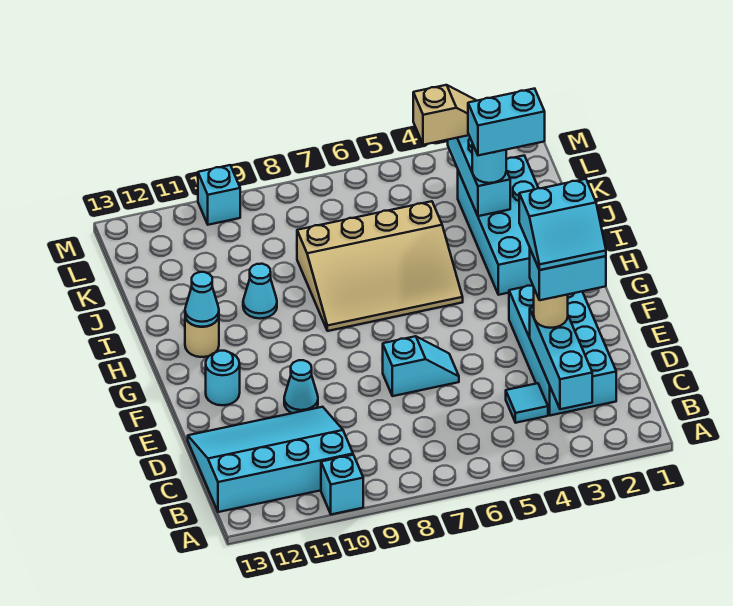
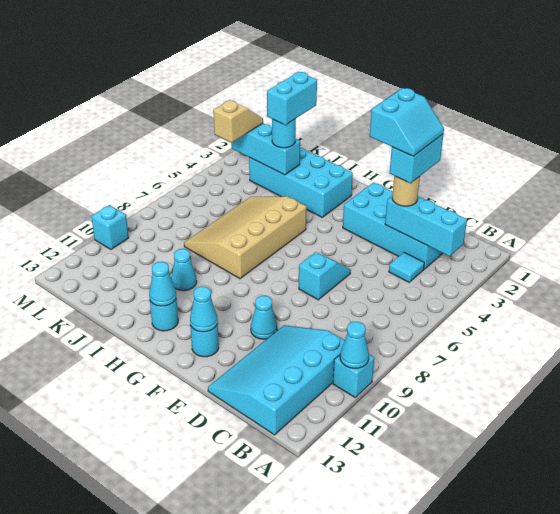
none -> cyan 1x1 cone [340,322,369,368]
none -> cyan 1x1 cone [190,286,218,332]
tan 3x4 slope [297,201,463,331] -> tan 3x4 slope turned to [184,196,307,279]
tan 1x1 round brick [185,317,219,357] -> cyan 1x1 round brick [150,298,178,331]

